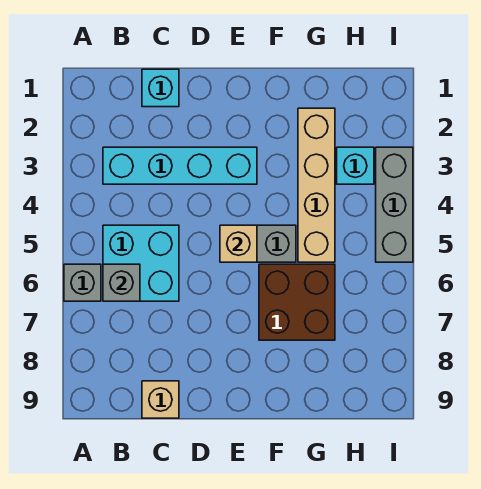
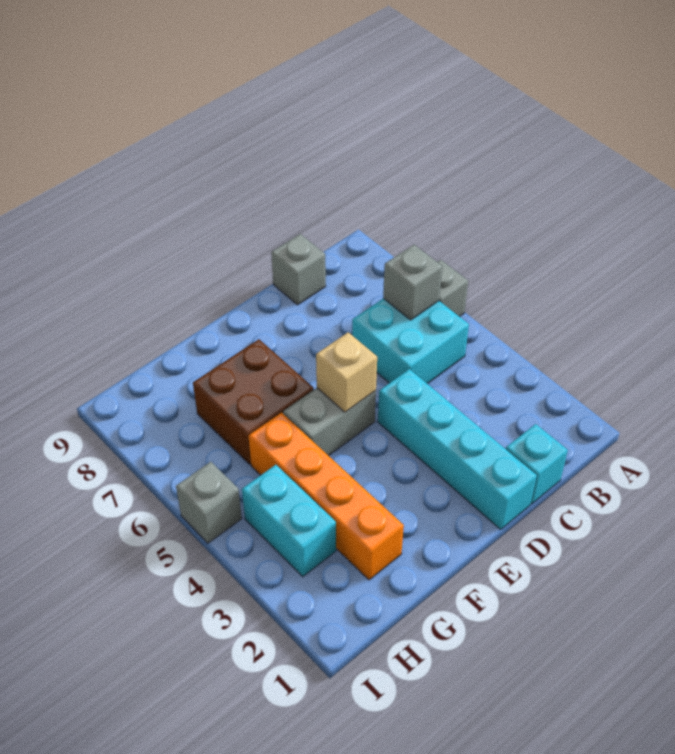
cyan 1x4 brick [103,147,257,184] -> cyan 1x4 brick turned to [378,369,537,529]
tan 1x1 brick [142,381,179,418] -> grey 1x1 brick [271,234,326,305]
tan 1x4 brick [298,108,335,262] -> orange 1x4 brick [249,413,404,580]
cyan 1x1 brick [337,147,374,184] -> cyan 1x2 brick [242,465,336,577]
grey 1x3 brick [376,147,413,262] -> grey 1x1 brick [176,462,242,543]

